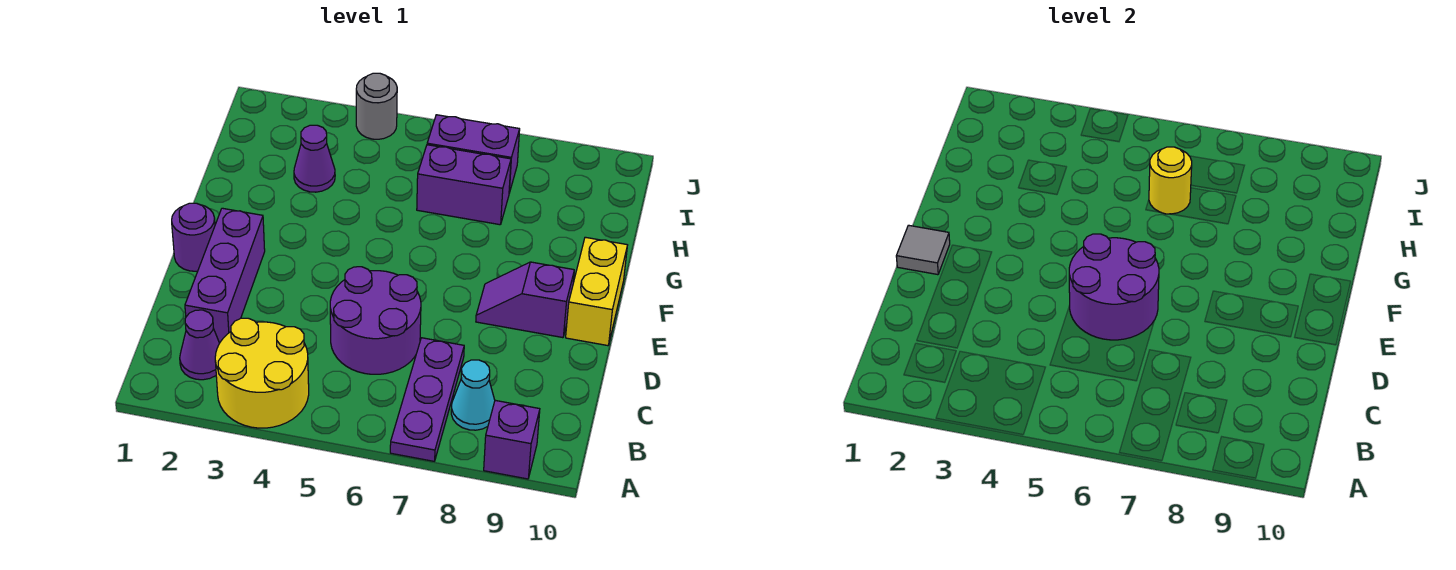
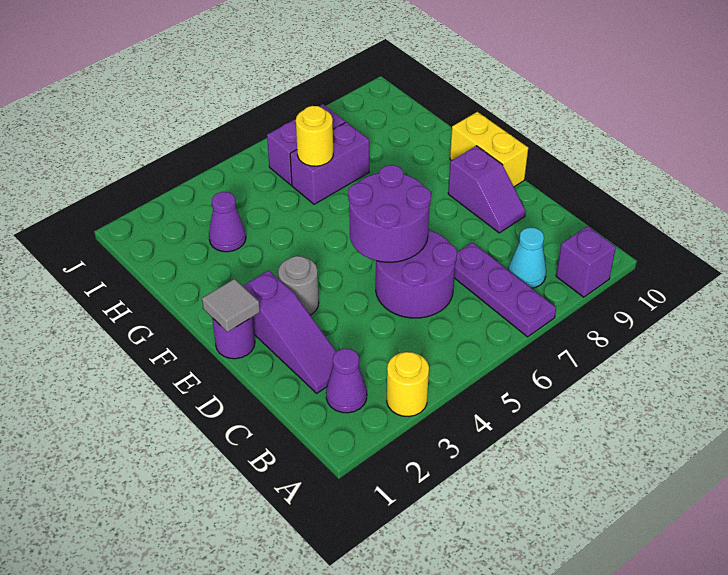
yellow 2x2 round brick [215,318,309,428] -> yellow 1x1 round brick [387,352,429,416]
purple 1x3 brick [185,208,265,343] -> purple 1x3 slope [243,270,336,393]
purple 1x2 slope [476,262,574,338] -> purple 1x2 slope turned to [448,146,526,233]
grey 1x1 round brick [356,73,397,139] -> grey 1x1 round brick moved to [278,256,319,315]

